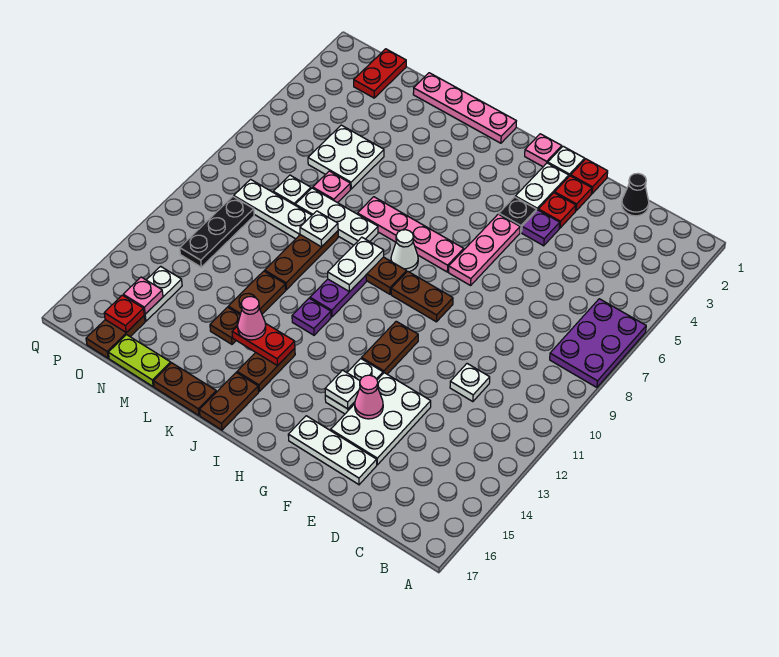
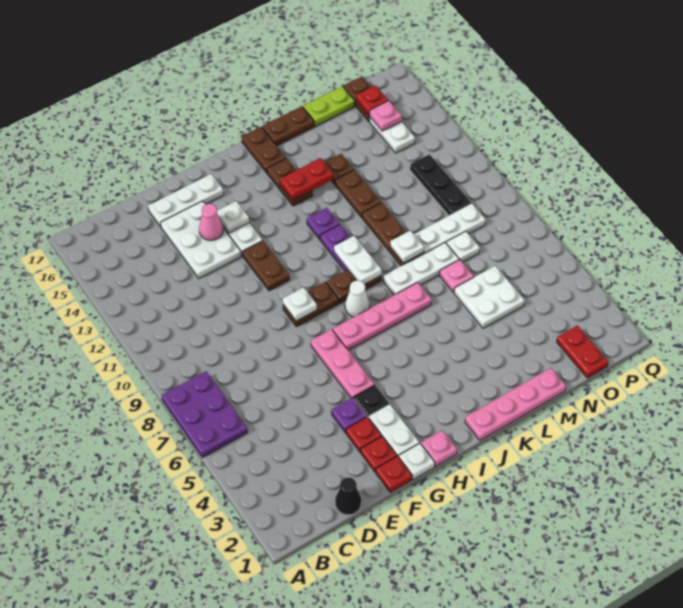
white 1x1 plate [450,364,490,402] -> white 1x1 plate moved to [283,287,317,321]
pink 1x1 cone [238,296,266,340] -> none

